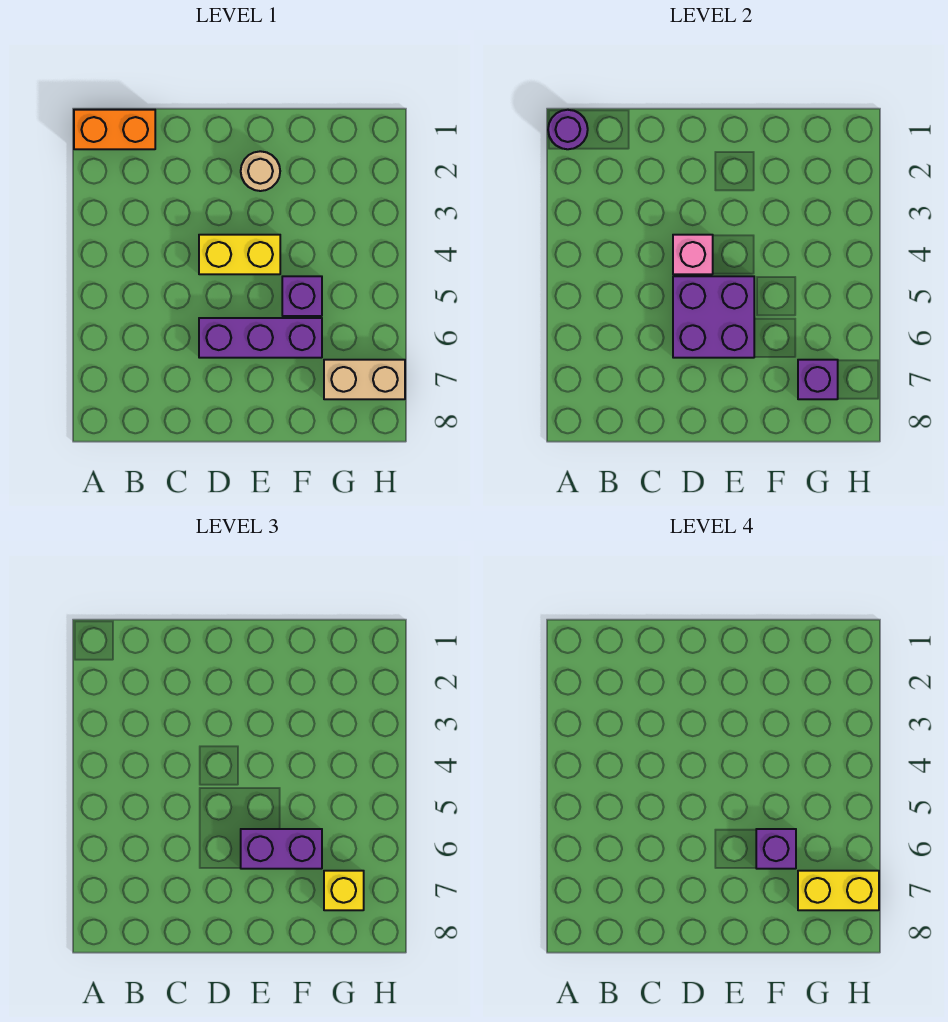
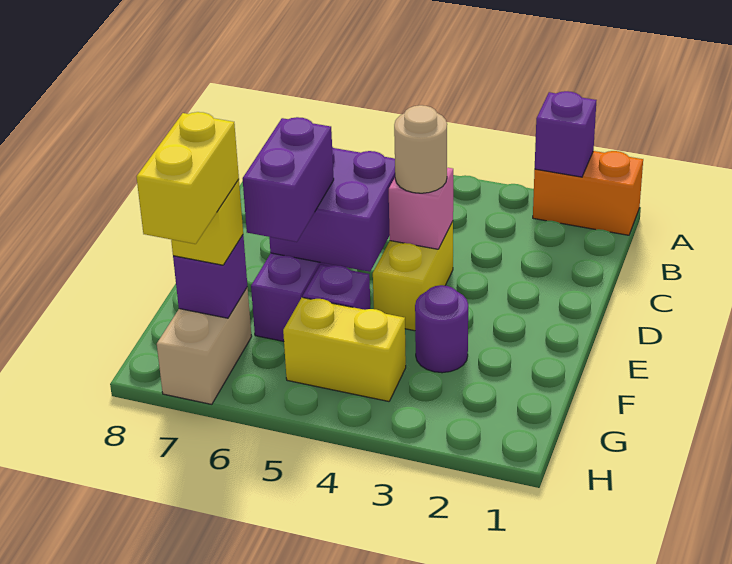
orange 1x2 brick [74,110,155,149] -> orange 1x2 brick turned to [533,151,643,235]
purple 1x1 round brick [548,110,588,149] -> purple 1x1 round brick moved to [415,285,468,373]
tan 1x1 round brick [241,151,280,191] -> tan 1x1 round brick moved to [394,105,447,193]
purple 1x1 brick [756,829,796,869] -> purple 1x1 brick moved to [535,91,596,177]
none -> yellow 1x2 brick [283,297,406,401]

